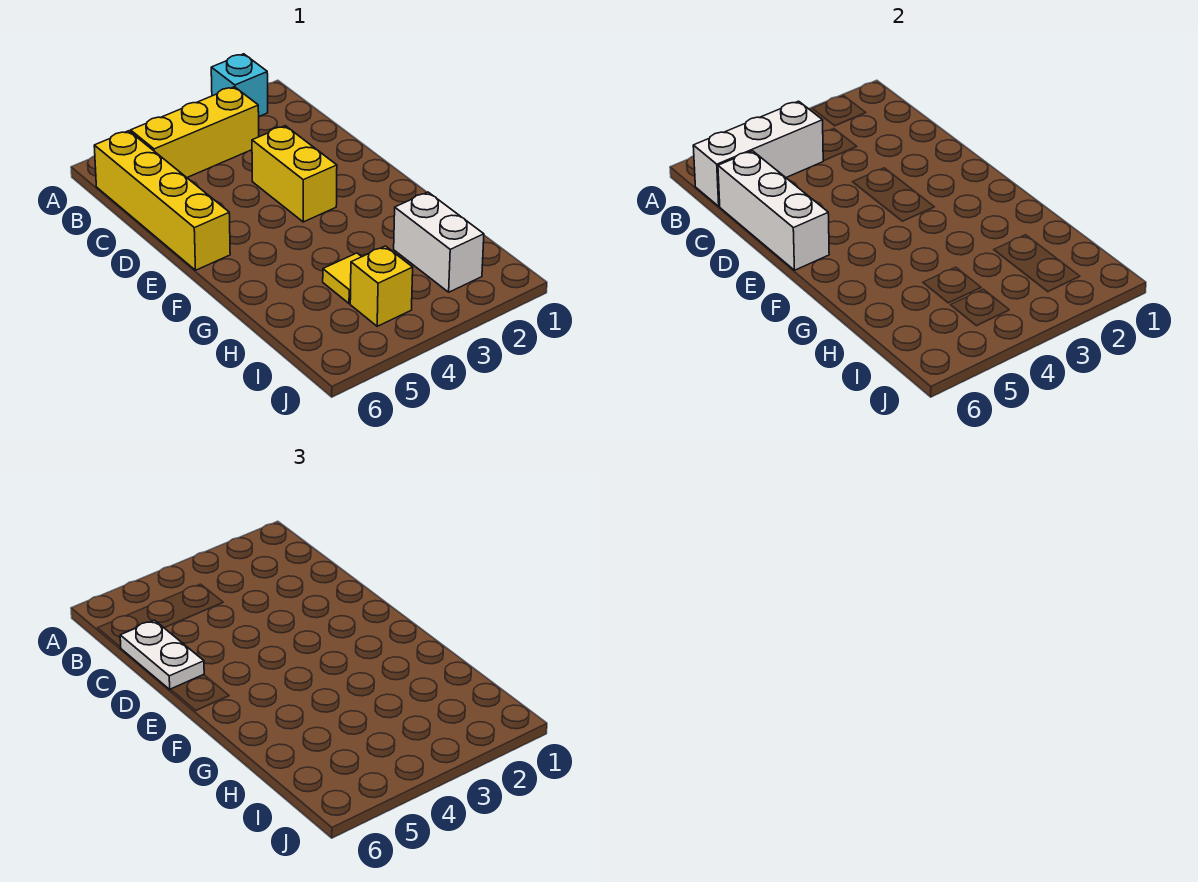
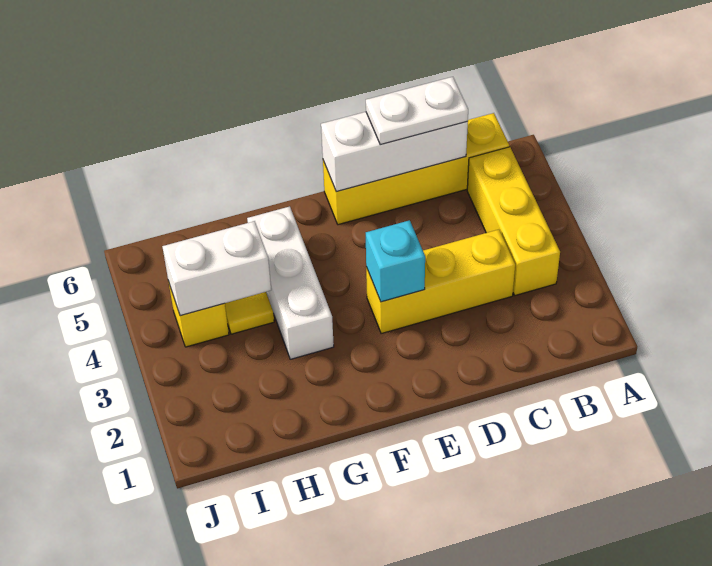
cyan 1x1 brick [211,54,268,117] -> cyan 1x1 brick moved to [366,220,425,302]
white 1x3 brick [693,101,823,206] -> white 1x3 brick moved to [247,206,334,359]
yellow 1x2 brick [252,126,337,222] -> yellow 1x3 brick [366,230,515,334]
white 1x2 brick [394,192,484,292] -> white 1x2 brick moved to [162,221,271,316]

